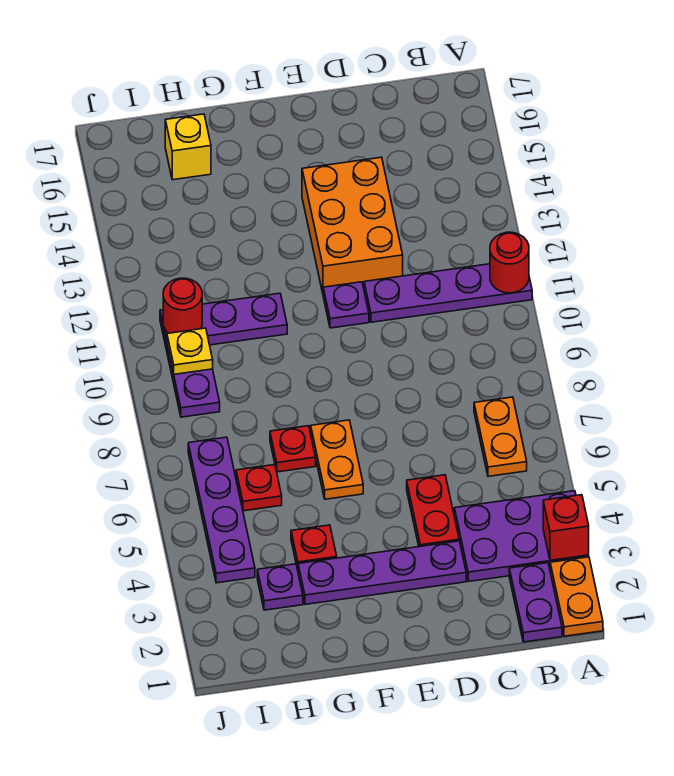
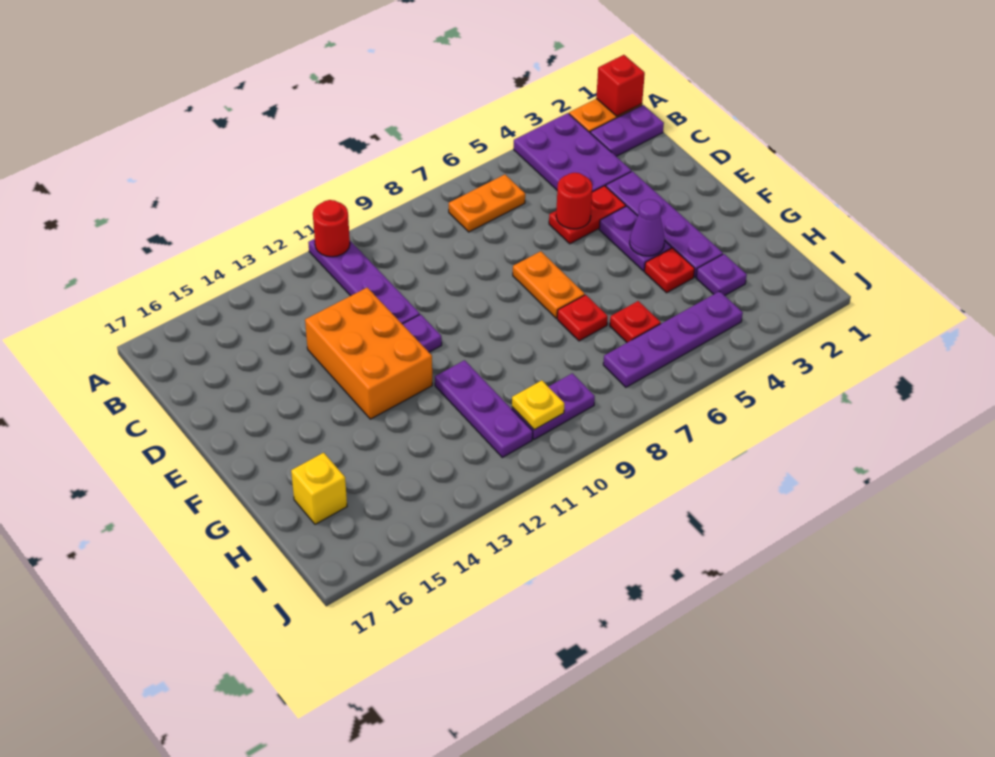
red 1x1 brick [543,495,589,560] -> red 1x1 brick moved to [596,55,645,116]
orange 2x3 brick [302,157,403,293] -> orange 2x3 brick turned to [305,288,432,419]
none -> purple 1x2 plate [599,206,671,271]
none -> purple 1x1 cone [630,199,665,256]
orange 1x2 plate [311,420,363,499] -> orange 1x2 plate turned to [513,251,585,318]
red 1x1 round brick [163,278,202,333] -> red 1x1 round brick moved to [556,173,592,229]

